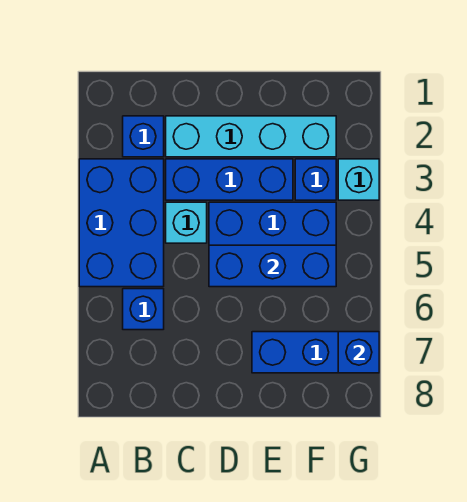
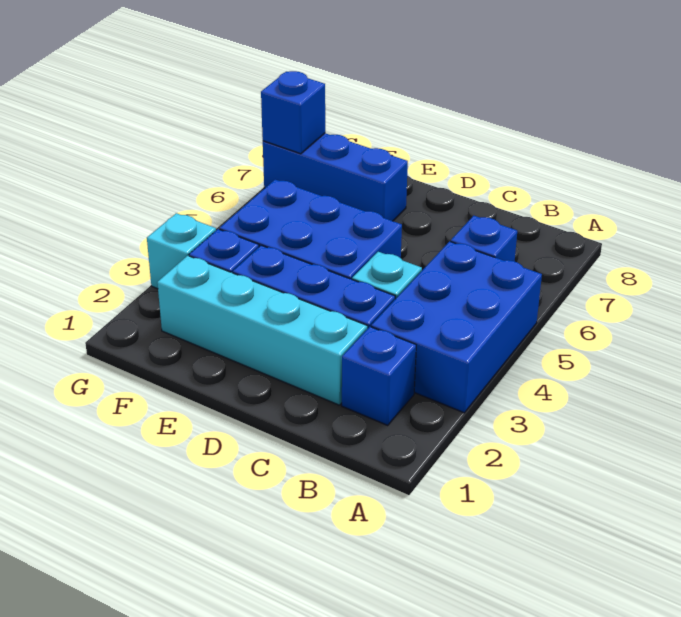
blue 1x3 brick [209,245,336,287] -> none

